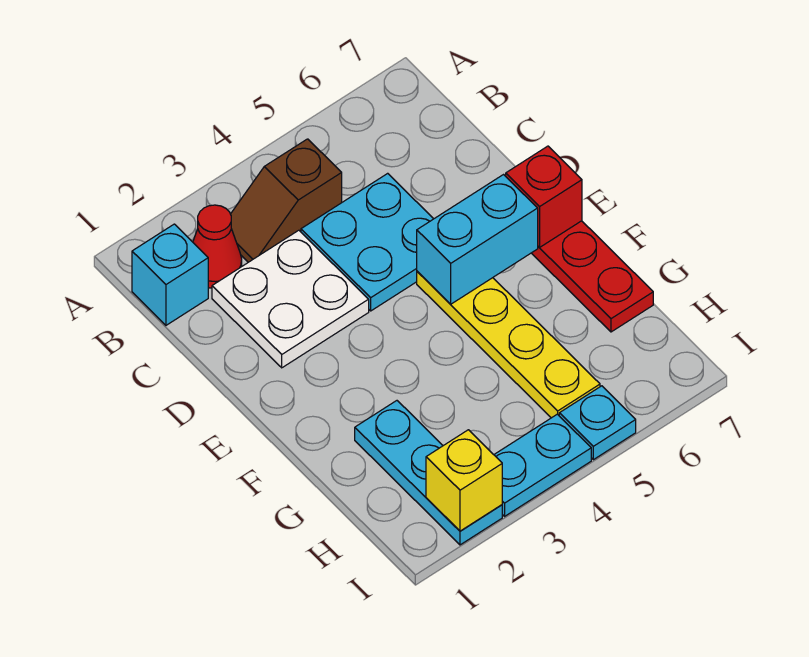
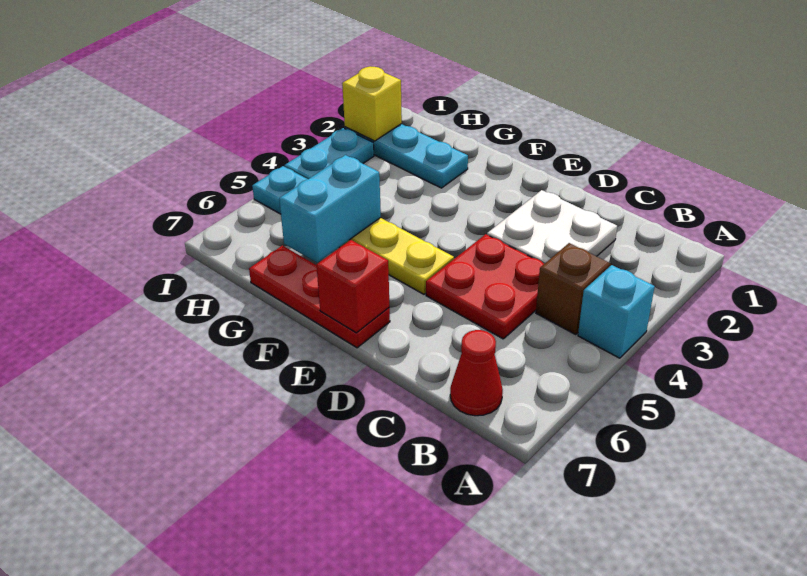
cyan 1x1 brick [132,224,208,325] -> cyan 1x1 brick moved to [578,265,655,358]
red 1x1 cone [193,205,242,288] -> red 1x1 cone moved to [450,330,503,416]
cyan 2x2 plate [301,173,433,311] -> red 2x2 plate [426,234,544,339]
cyan 1x2 brick [417,175,538,304] -> cyan 1x2 brick moved to [279,155,381,263]

